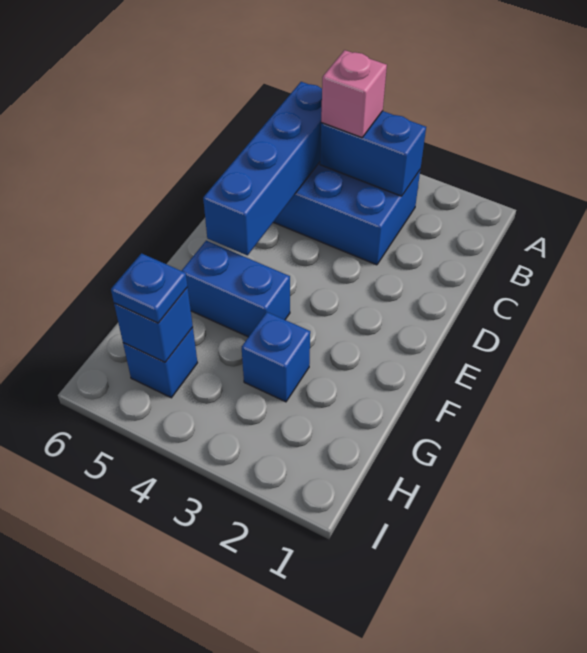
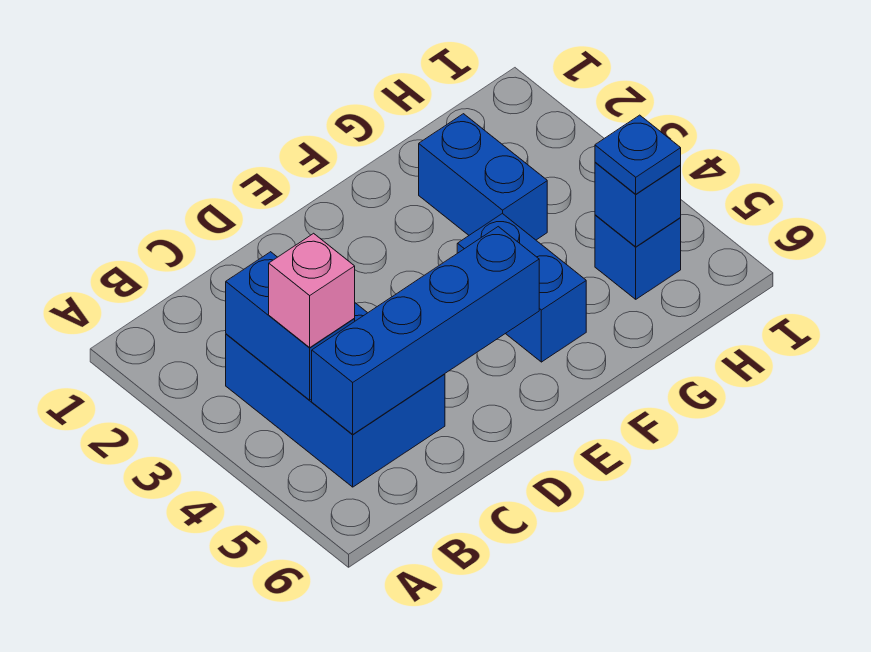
blue 1x1 brick [242,312,310,402] -> blue 1x2 brick [419,114,547,240]

